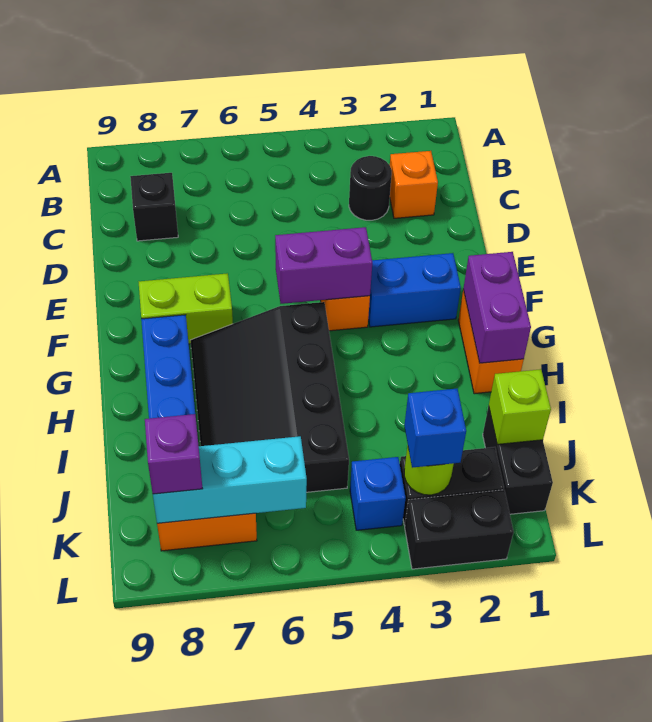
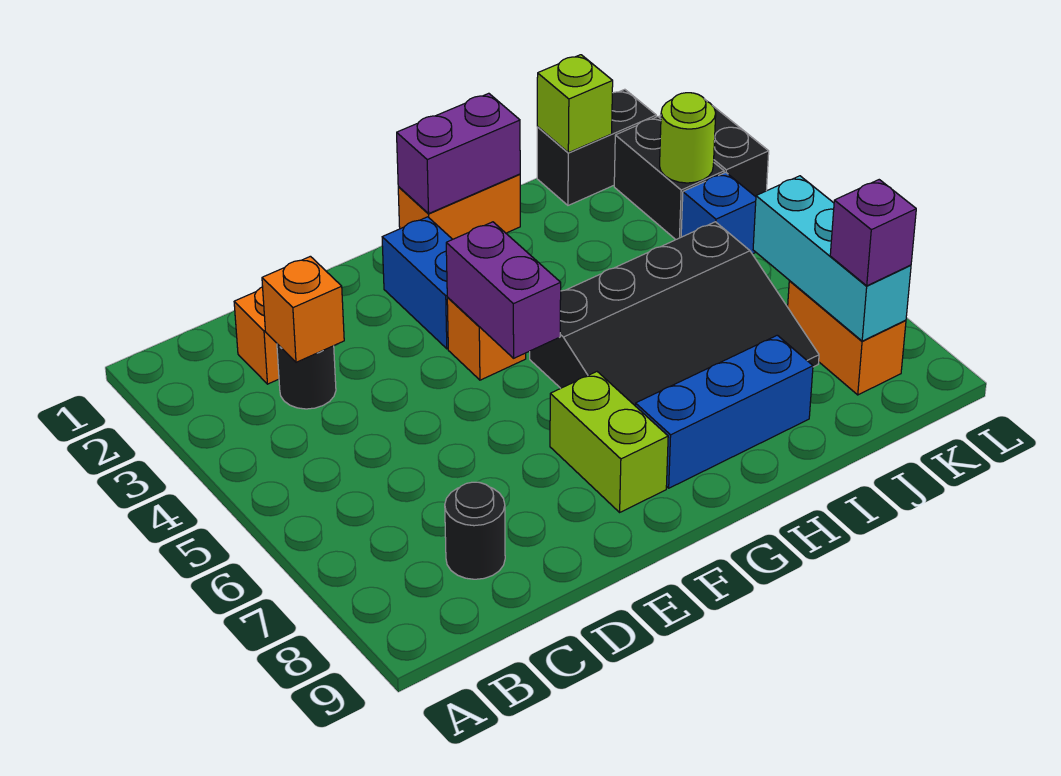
none -> orange 1x1 brick [262,256,344,362]
black 1x1 brick [130,173,178,241] -> black 1x1 round brick [445,482,505,579]
blue 1x1 brick [404,389,466,468] -> none

